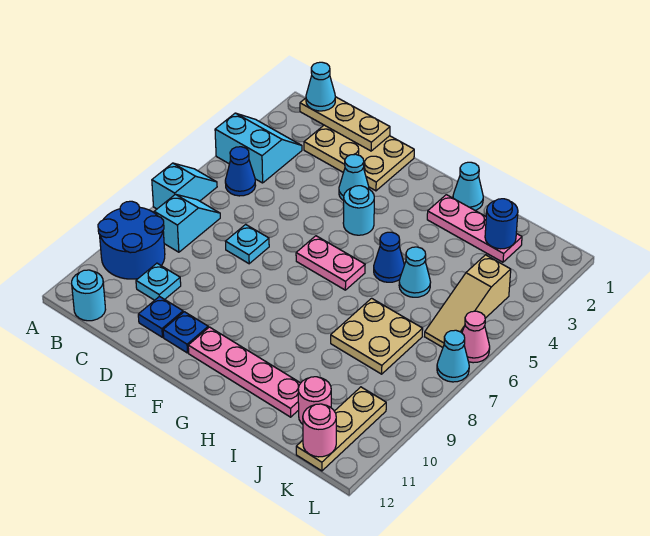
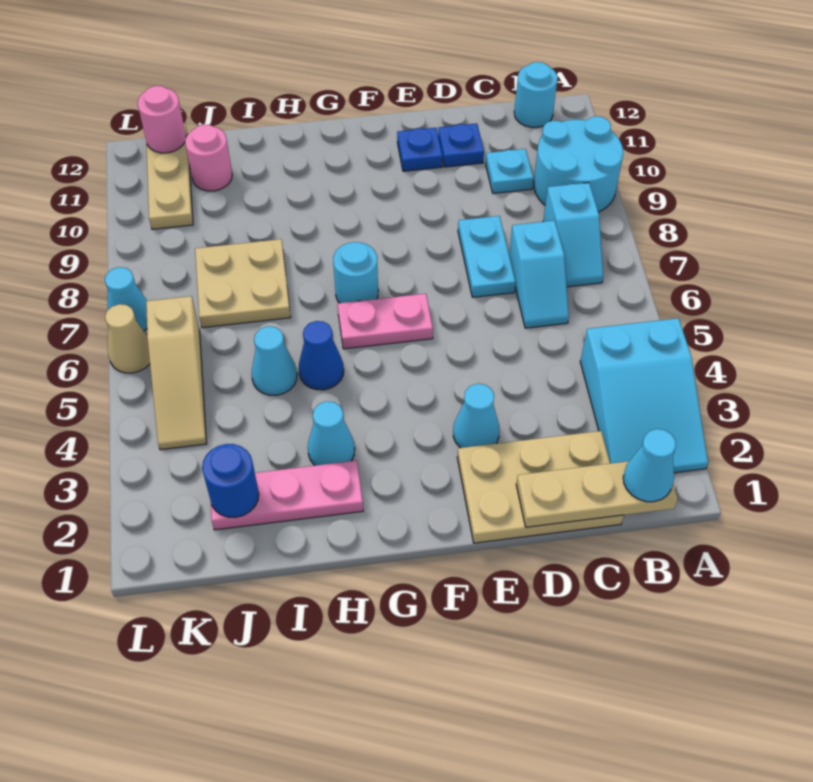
cyan 2x2 slope [215,113,302,183] -> cyan 2x3 slope [580,318,708,473]
cyan 1x2 slope [152,163,217,209] -> cyan 1x2 slope moved to [509,220,569,328]
blue 2x2 round brick [98,201,165,279] -> cyan 2x2 round brick [534,116,623,212]
blue 1x1 cone [225,147,256,196] -> none
cyan 1x1 plate [225,224,269,264] -> cyan 1x2 plate [458,216,516,297]
cyan 1x1 round brick [343,186,374,235] -> cyan 1x1 round brick moved to [333,242,378,303]
pink 1x4 plate [188,327,300,417] -> none
cyan 1x1 cone [453,162,483,210] -> cyan 1x1 cone moved to [308,401,355,466]
tan 1x3 slope [425,255,511,347] -> tan 1x3 slope turned to [146,296,206,450]
pink 1x1 cone [462,311,490,363] -> tan 1x1 cone [105,304,150,373]

